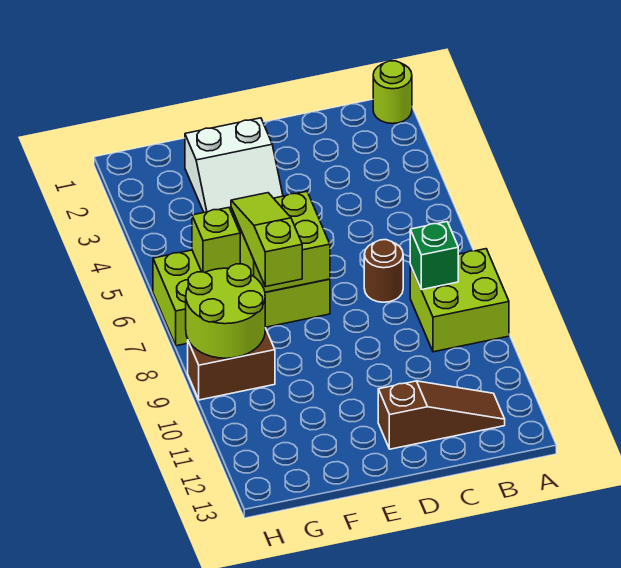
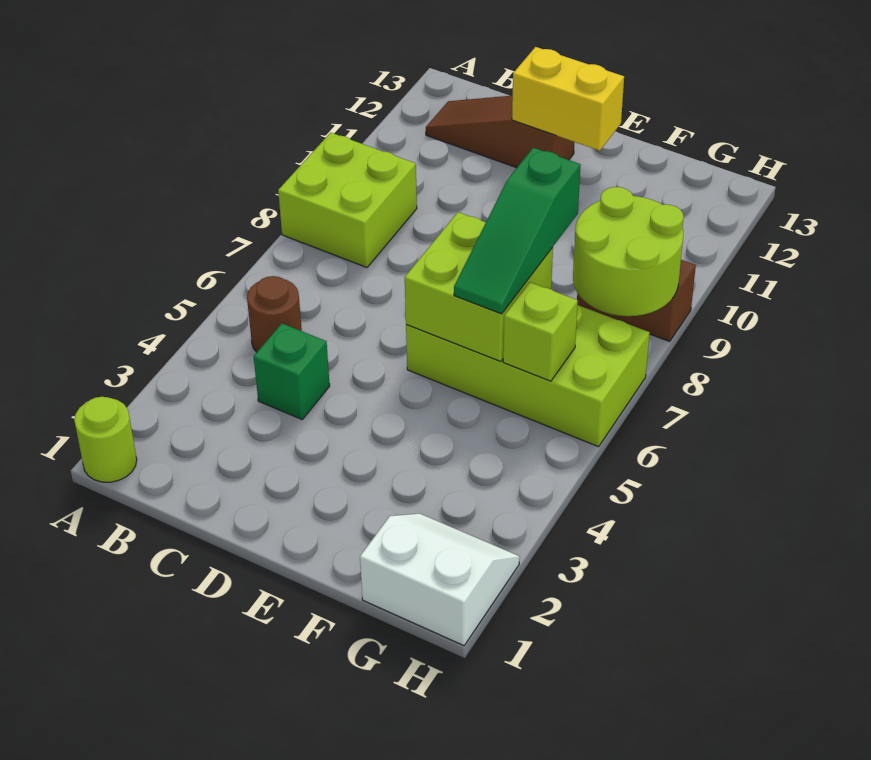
green 1x1 brick [410,222,458,290] -> green 1x1 brick moved to [254,323,330,419]
brown 1x1 round brick [364,240,403,302] -> brown 1x1 round brick moved to [247,276,302,352]
none -> yellow 1x2 brick [512,47,624,151]
white 2x2 slope [185,118,283,212] -> white 2x2 slope moved to [360,514,520,646]
lime 1x3 slope [231,193,302,287] -> green 1x3 slope [454,148,581,314]

